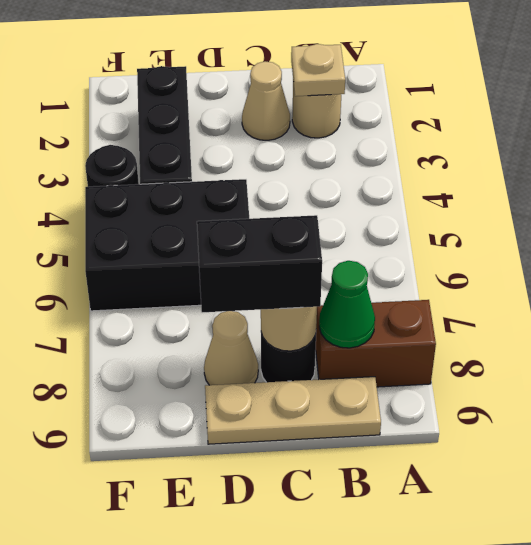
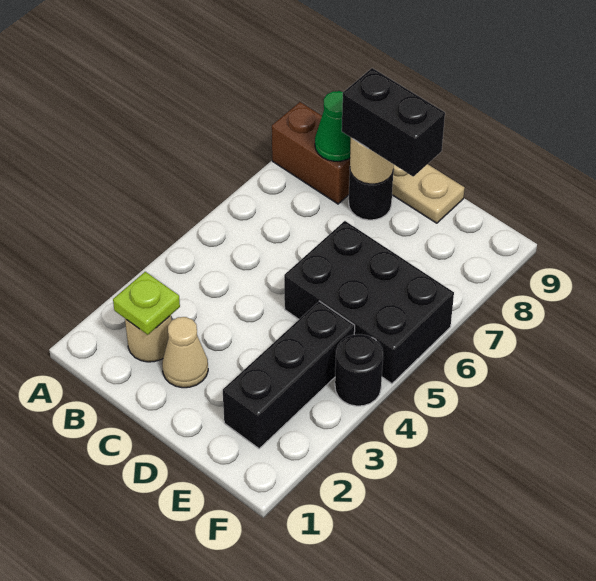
tan 1x1 plate [291,44,345,96] -> lime 1x1 plate [113,272,180,335]
tan 1x1 cone [204,311,258,385] -> none

